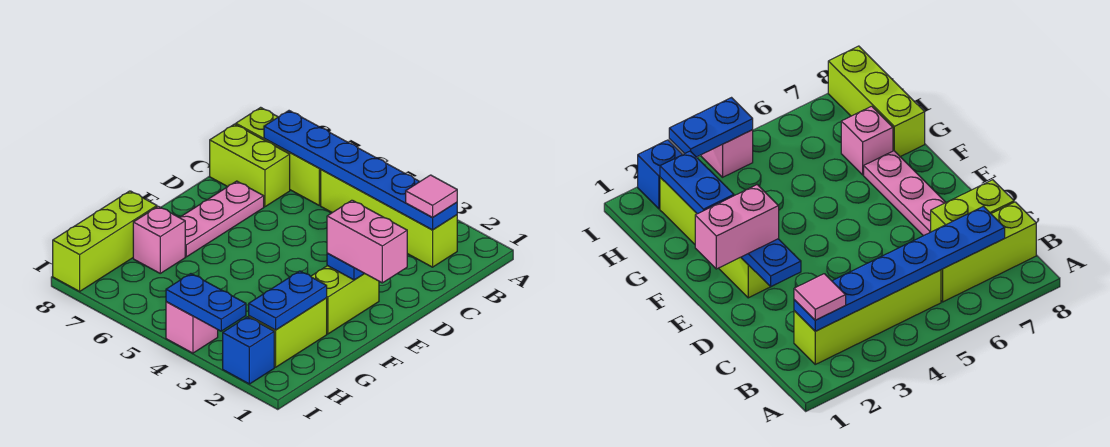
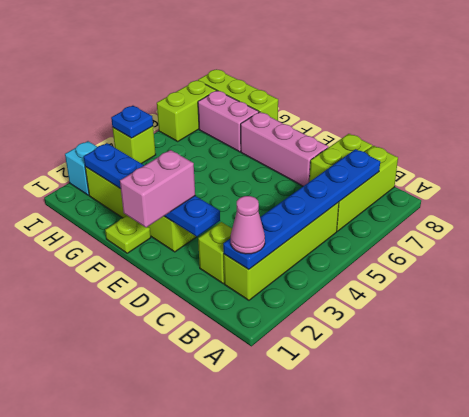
pink 1x1 tile [406,175,457,218] -> pink 1x1 cone [231,196,265,254]
none -> lime 1x1 brick [198,222,232,283]
pink 1x3 plate [180,181,264,257] -> pink 1x3 brick [241,112,328,186]
none -> lime 1x1 plate [105,216,151,253]
pink 1x1 brick [133,206,185,273] -> pink 1x2 brick [198,91,259,152]
blue 1x1 brick [223,317,274,384] -> cyan 1x1 brick [65,141,97,195]
blue 1x2 plate [166,274,246,331] -> blue 1x1 plate [111,106,153,138]
pink 1x1 brick [166,302,218,353] -> lime 1x1 brick [113,126,156,164]
none -> lime 1x2 brick [157,81,216,141]

